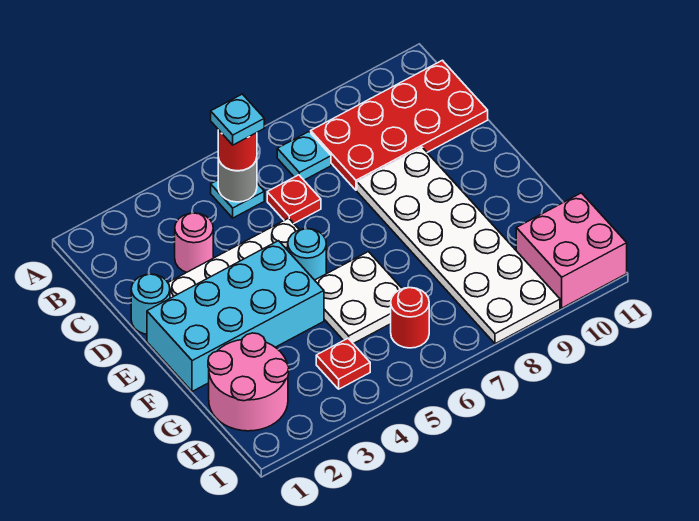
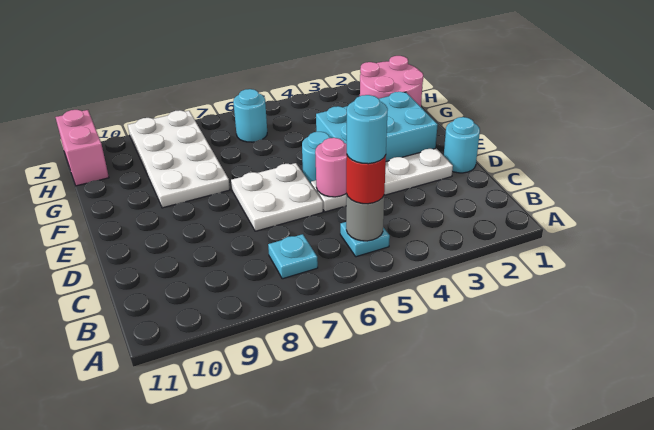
cyan 1x1 plate [211,94,264,145] -> cyan 1x1 round brick [347,95,388,164]
red 2x4 plate [311,60,488,190] -> none
pink 1x1 round brick [175,213,213,272] -> pink 1x1 round brick moved to [315,138,347,197]
red 1x1 plate [267,175,321,223] -> none
white 2x6 plate [357,147,560,344] -> white 2x4 plate [128,110,230,208]
cyan 2x4 brick [147,241,324,392] -> cyan 2x3 brick [316,92,438,161]
white 2x2 plate [315,252,402,344] -> white 2x2 plate moved to [231,163,323,231]
red 1x1 plate [316,338,370,389] -> none
red 1x1 round brick [391,288,429,348] -> cyan 1x1 round brick [233,89,267,142]
pink 2x2 brick [516,193,627,308] -> pink 1x2 brick [56,110,109,186]

